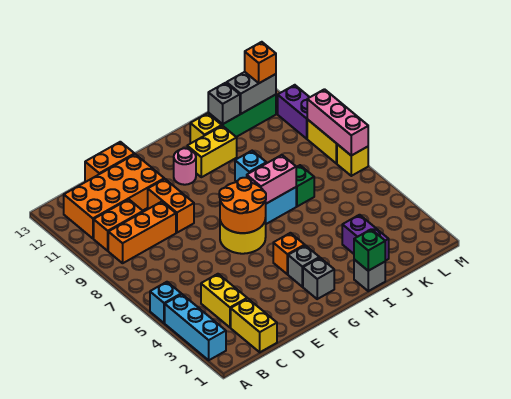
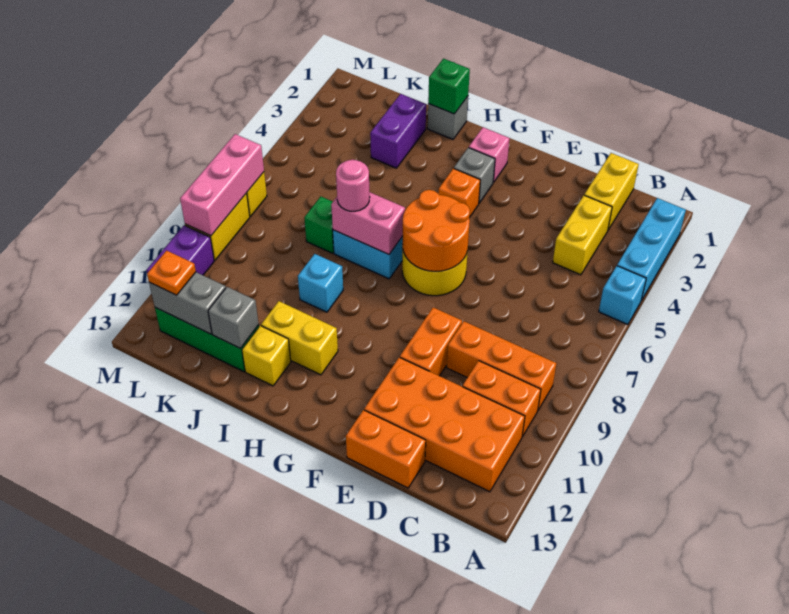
grey 1x1 brick [303,258,334,299] -> pink 1x1 brick [469,127,509,182]
pink 1x1 round brick [174,148,196,185] -> pink 1x1 round brick moved to [336,160,370,211]
orange 1x1 brick [245,42,276,83] -> orange 1x1 plate [147,251,196,295]

